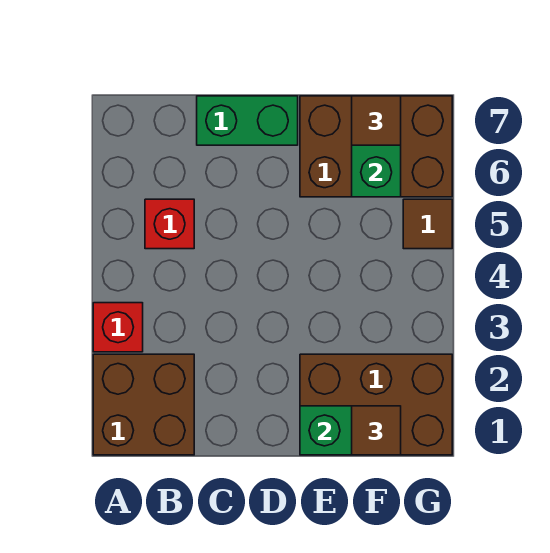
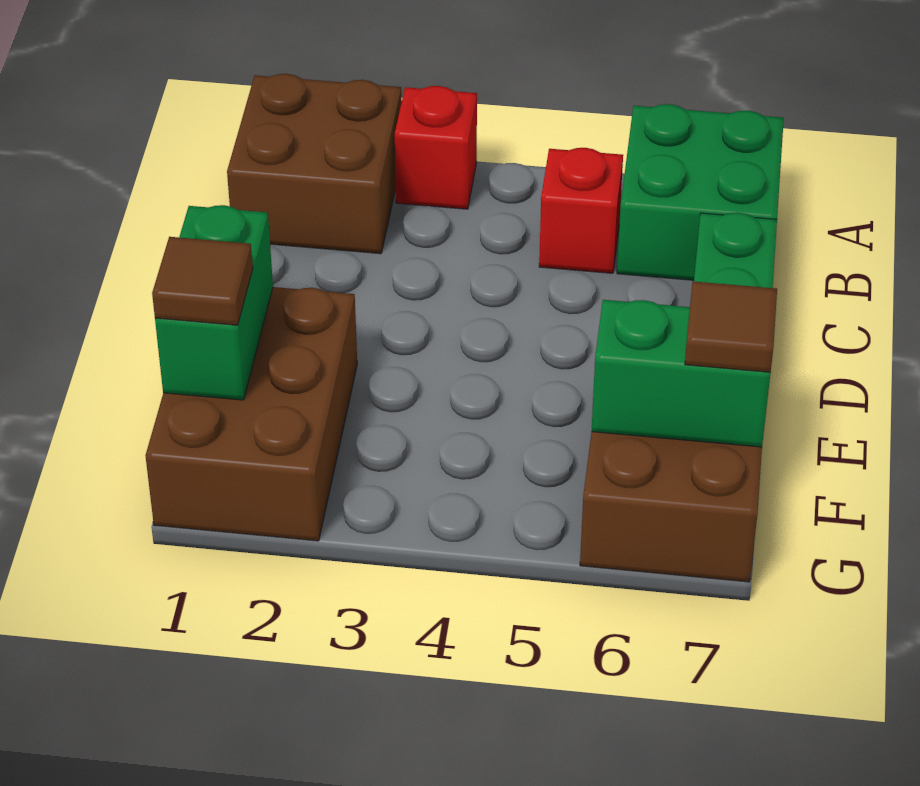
none -> green 2x2 brick [617,104,784,280]
brown 1x1 tile [403,199,452,249] -> none

